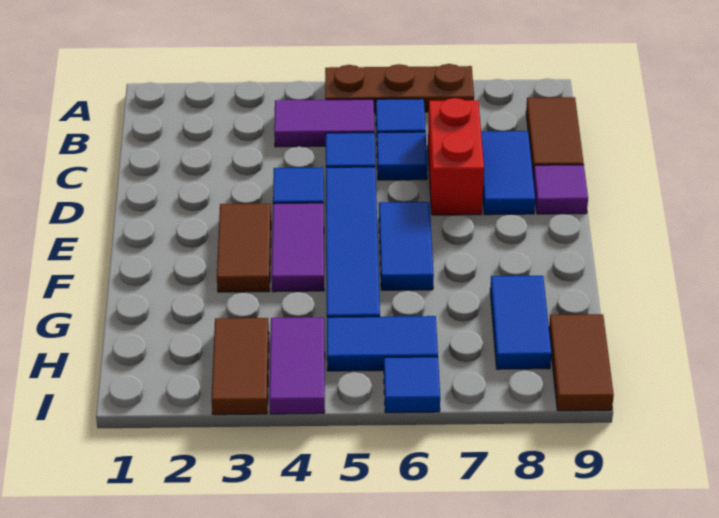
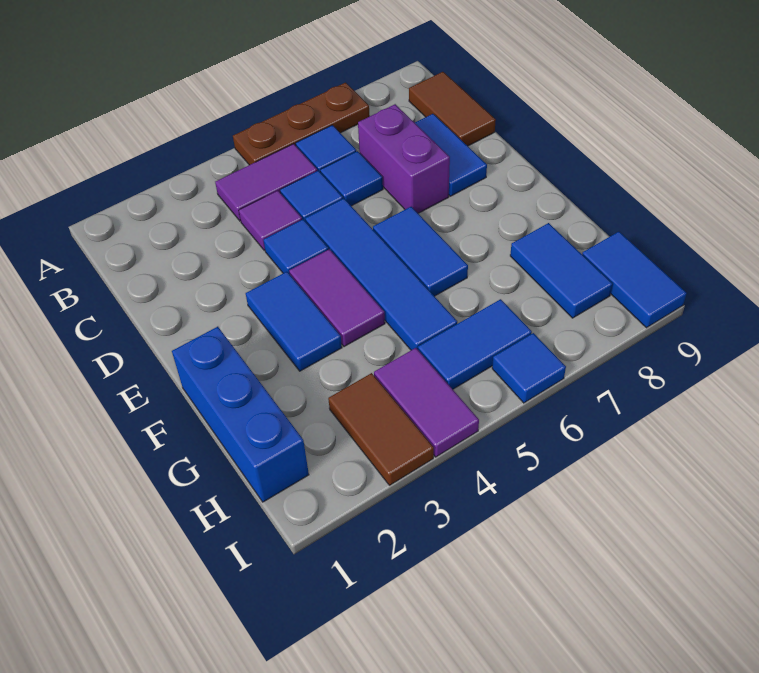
red 1x2 brick [428,98,484,215] -> purple 1x2 brick [358,104,450,213]
purple 1x1 tile [533,165,588,214] -> purple 1x1 tile moved to [239,191,302,250]
brown 1x2 tile [217,204,271,292] -> blue 1x2 tile [246,272,342,371]
none -> blue 1x3 brick [172,327,309,502]
brown 1x2 tile [549,314,614,411] -> blue 1x2 tile [582,232,687,328]

